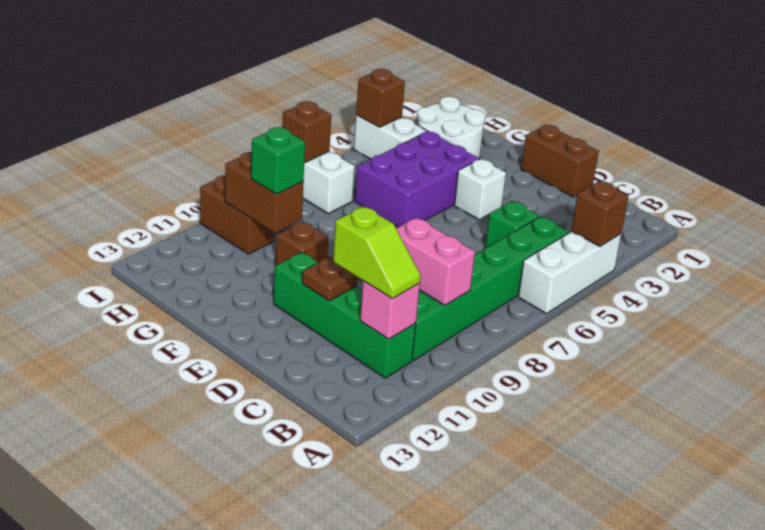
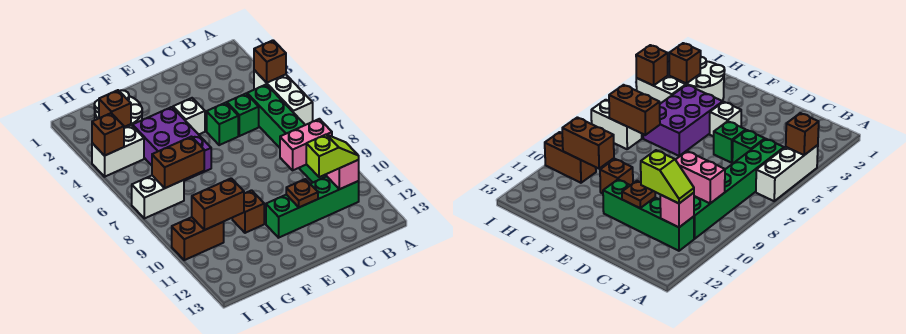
brown 1x2 brick [521,125,599,197] -> brown 1x2 brick moved to [152,137,204,188]
green 1x1 brick [251,127,305,194] -> green 1x1 brick moved to [207,103,238,145]
brown 1x1 brick [282,101,331,162] -> brown 1x1 brick moved to [99,90,131,127]

